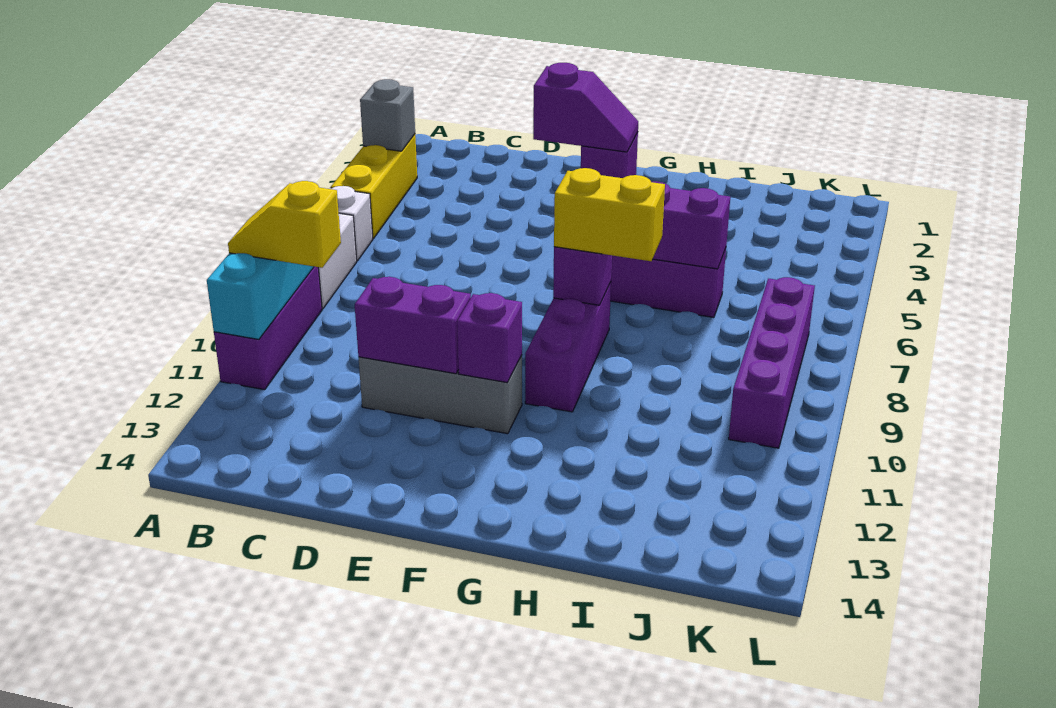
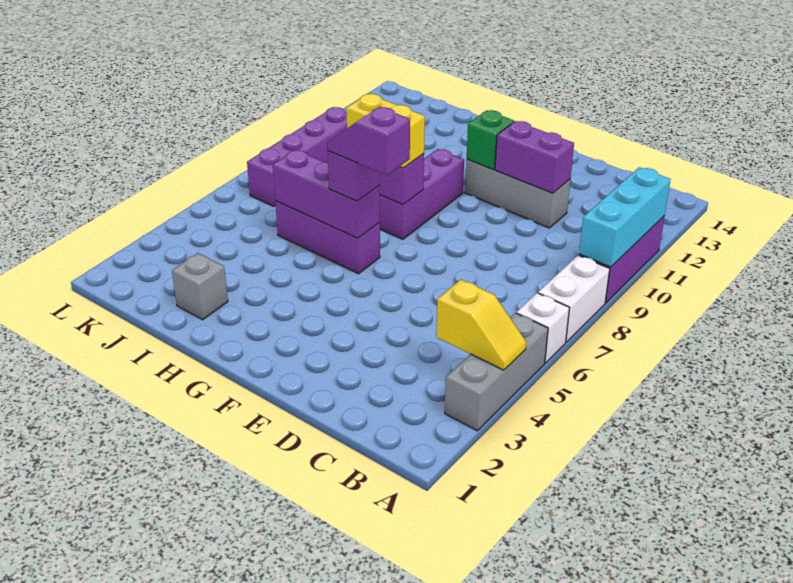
yellow 1x3 brick [331,134,417,239] -> grey 1x3 brick [445,313,548,431]
grey 1x1 brick [360,79,415,151] -> grey 1x1 brick moved to [172,253,228,320]
yellow 1x2 slope [228,181,341,268] -> yellow 1x2 slope moved to [436,279,526,370]
purple 1x1 brick [457,293,522,382] -> green 1x1 brick [467,110,514,170]

